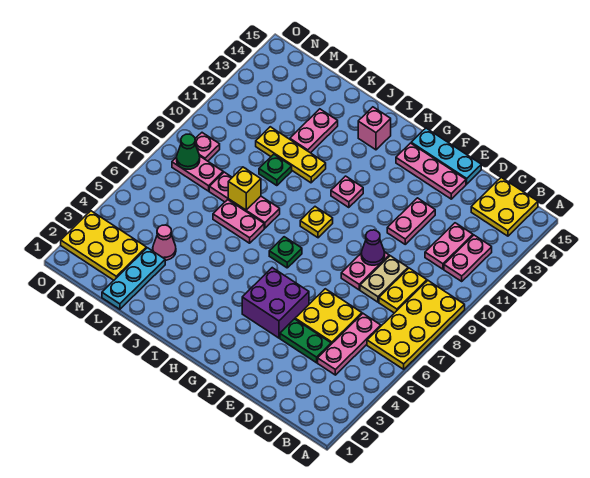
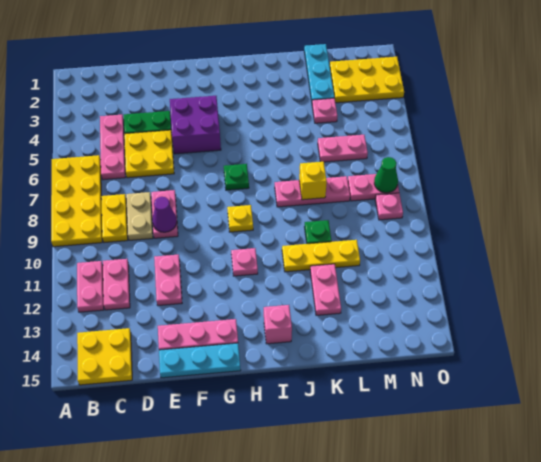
pink 1x2 plate [213,200,264,243] -> pink 1x2 plate moved to [318,135,368,162]
pink 1x1 cone [153,225,176,260] -> pink 1x1 plate [312,98,337,123]

